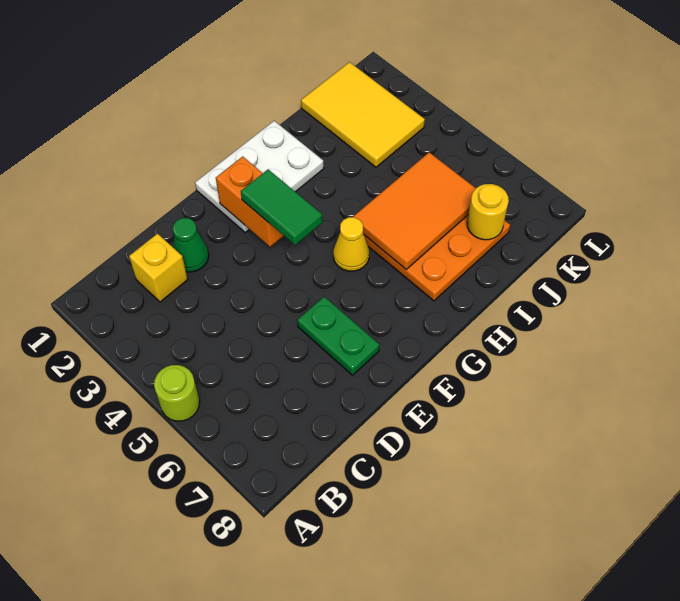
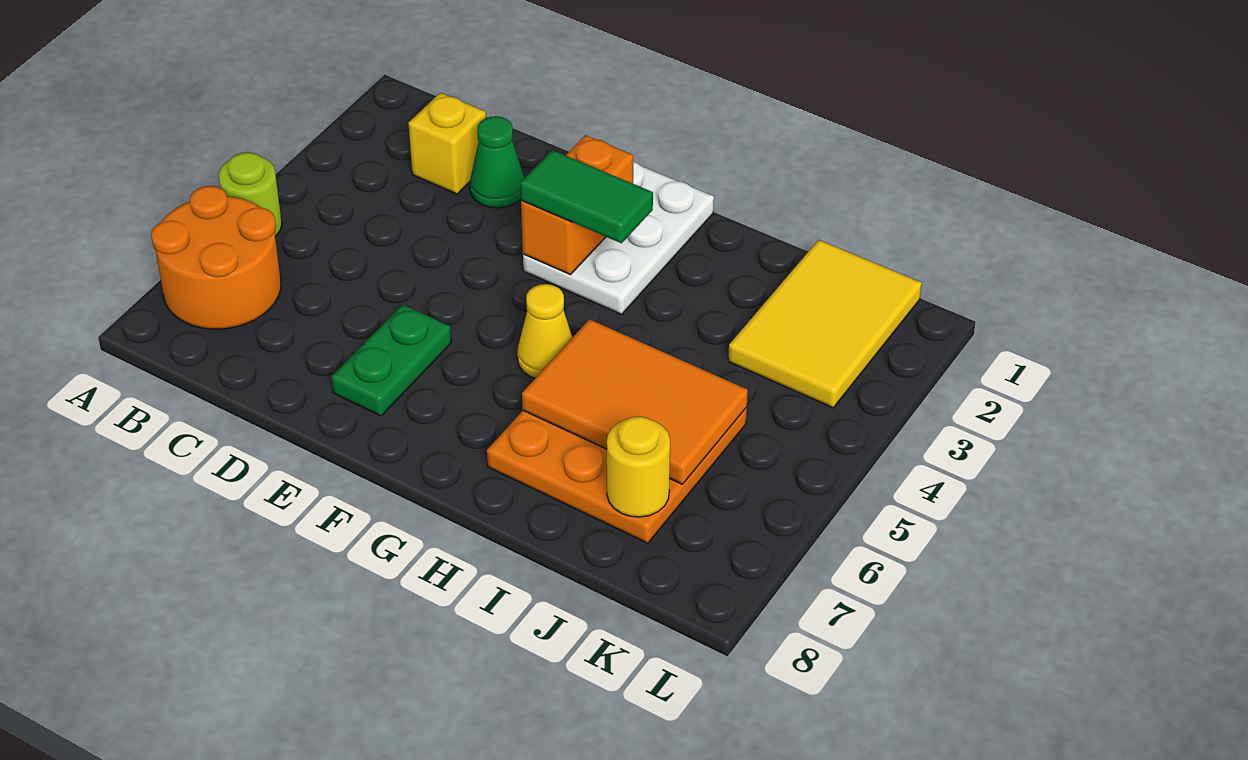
none -> orange 2x2 round brick [151,186,281,329]
white 2x3 plate [195,121,324,232] -> white 2x3 plate turned to [523,162,714,314]
green 1x2 tile [241,170,322,245] -> green 1x2 tile turned to [520,150,653,243]

